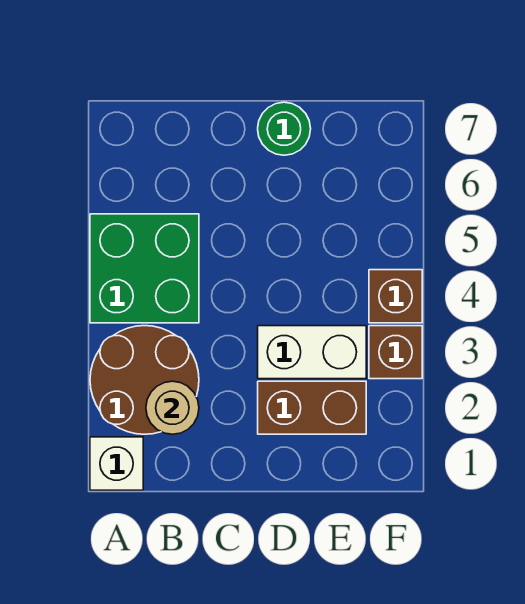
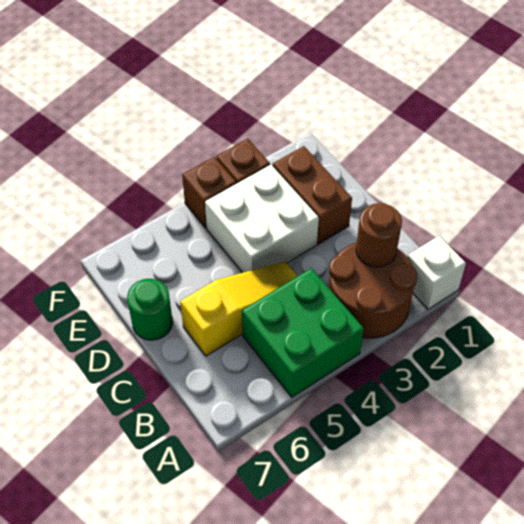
tan 1x1 round brick [146,381,199,434] -> brown 1x1 round brick [356,203,402,267]
none -> yellow 1x3 slope [180,262,297,356]
white 1x2 brick [258,326,366,379] -> white 2x2 brick [205,165,319,273]

